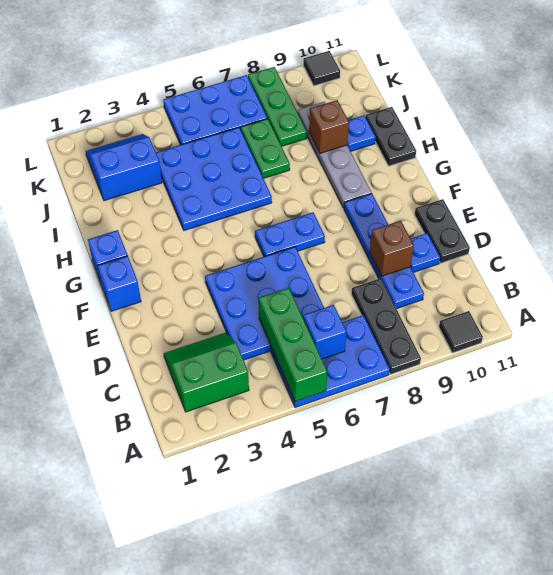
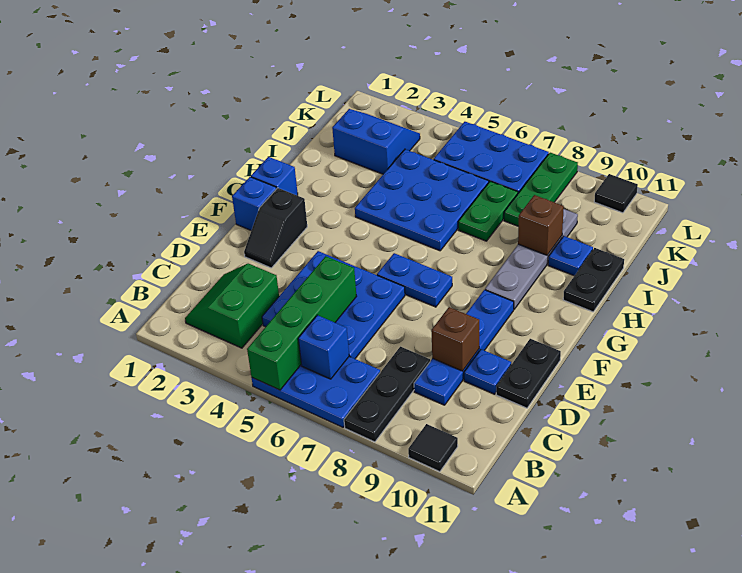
green 1x3 brick [258,288,327,401] -> green 1x4 brick [247,256,357,390]
green 2x2 slope [164,333,249,412] -> green 2x2 slope turned to [185,263,279,348]
none -> black 1x2 slope [244,188,307,268]

